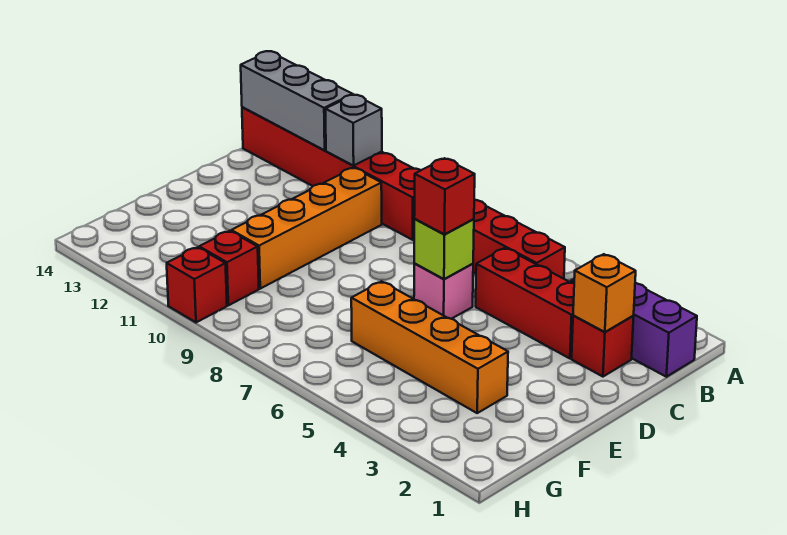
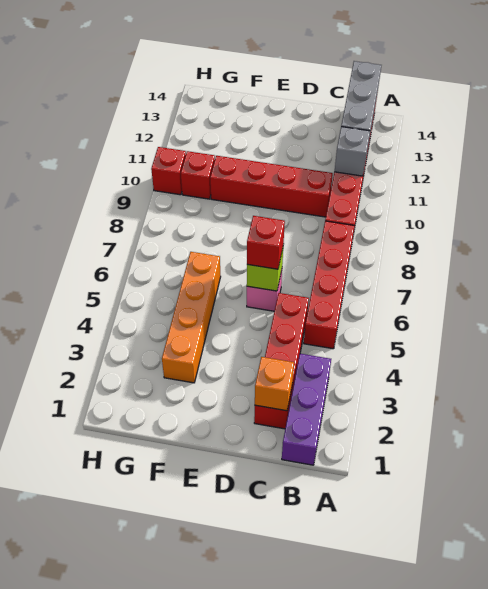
orange 1x4 brick [231,168,382,289] -> red 1x4 brick [210,156,333,217]

